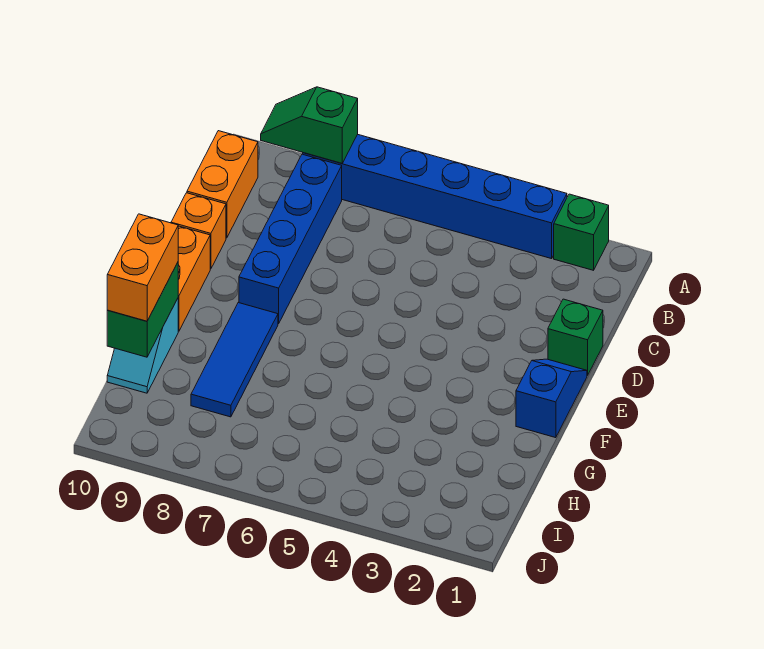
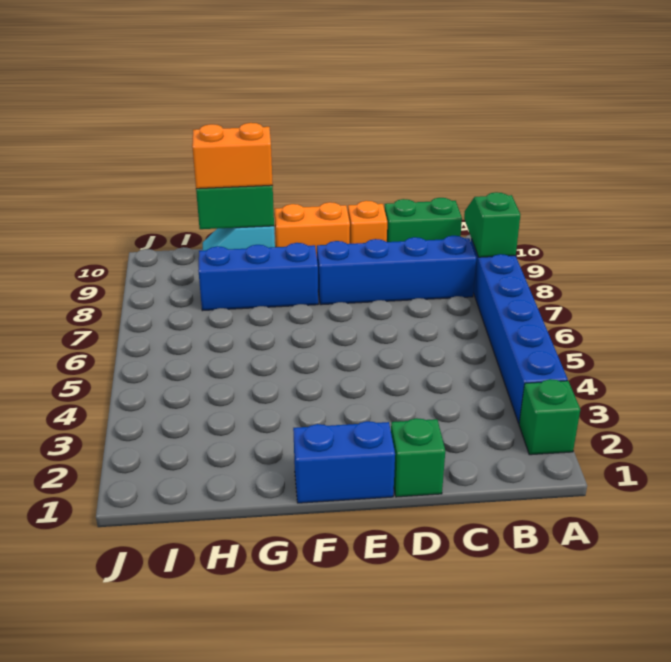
orange 1x2 brick [187,131,258,238] -> green 1x2 brick [385,198,462,242]
blue 1x2 slope [516,359,587,438] -> blue 1x2 brick [293,421,395,503]
blue 1x3 tile [191,303,278,417] -> blue 1x3 brick [198,243,318,311]

